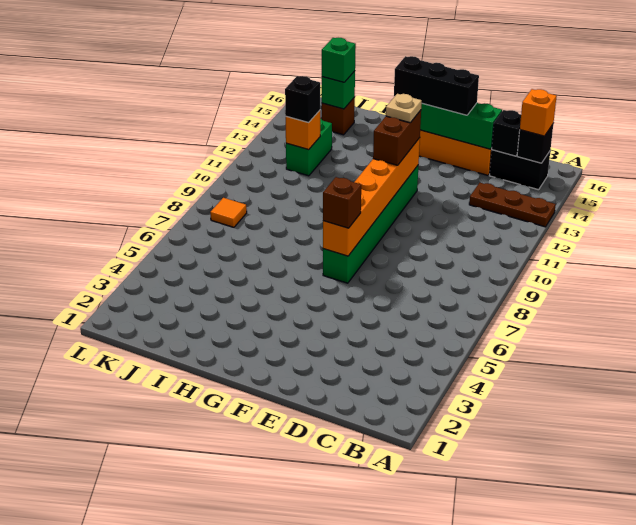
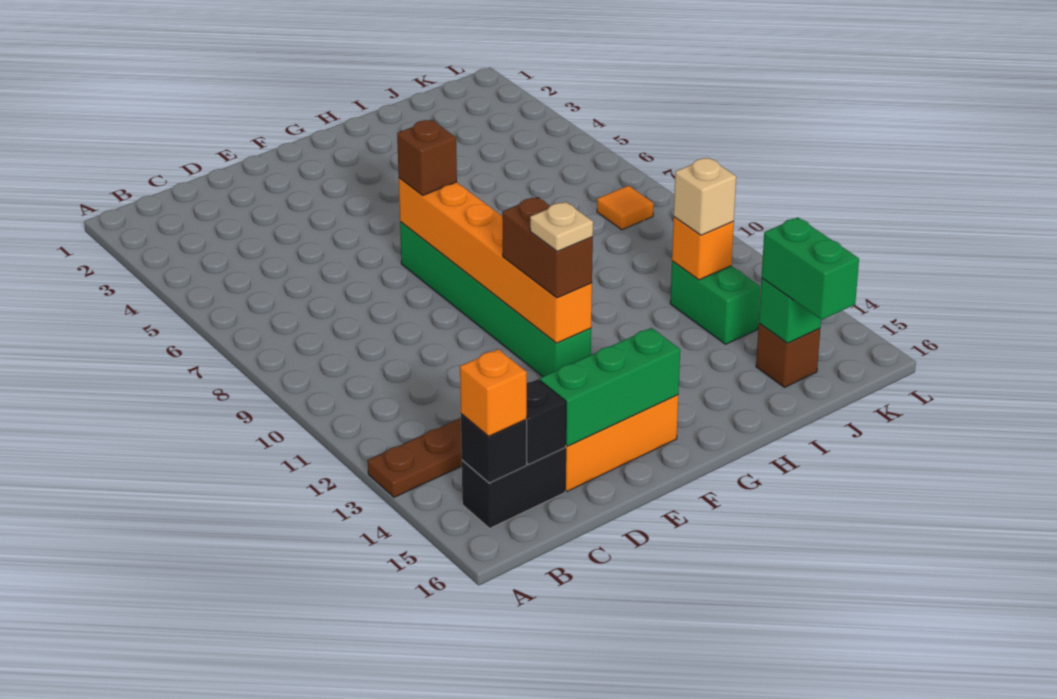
black 1x3 brick [394,56,479,115] -> none
black 1x1 brick [285,76,320,123] -> tan 1x1 brick [674,158,736,235]
green 1x1 brick [322,38,356,82] -> green 1x2 brick [762,218,859,320]

